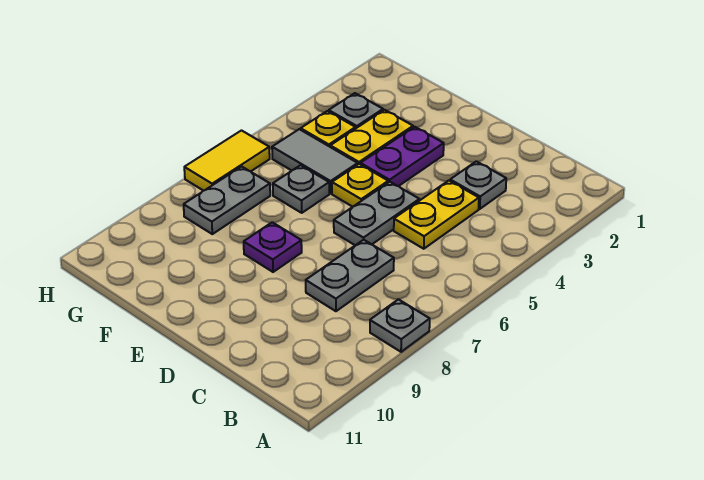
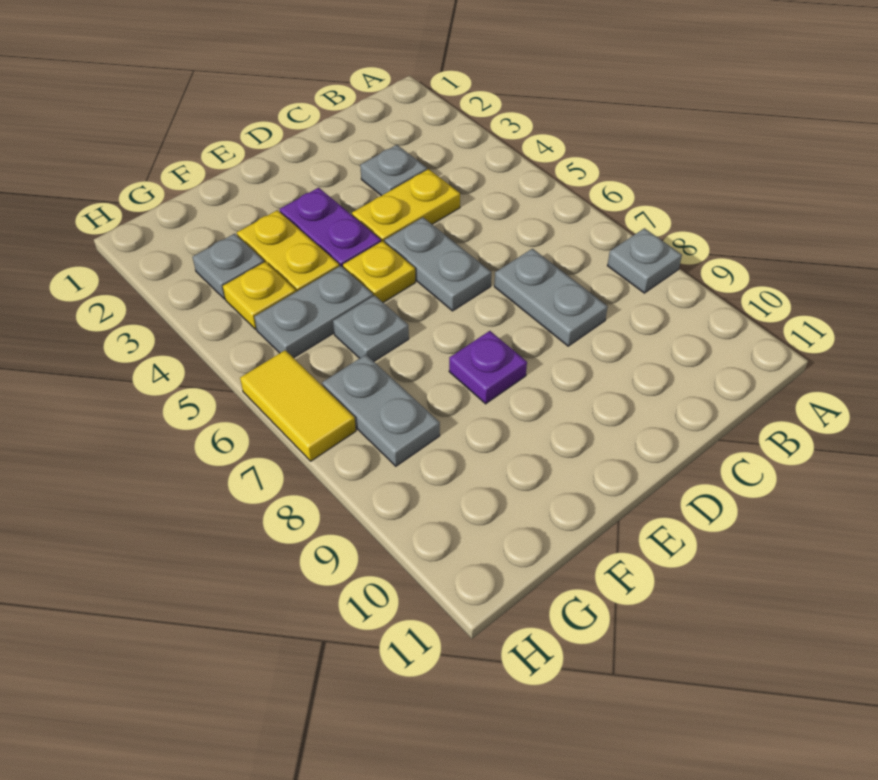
yellow 1x2 plate [394,181,479,249] -> yellow 1x2 plate turned to [352,169,460,242]
grey 1x2 tile [272,129,358,193] -> grey 1x2 plate [254,266,373,358]

